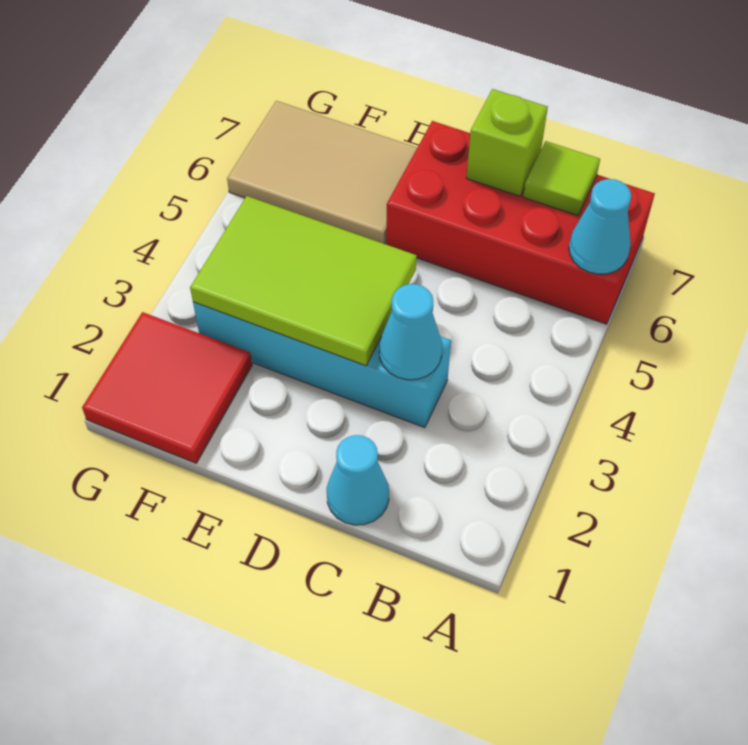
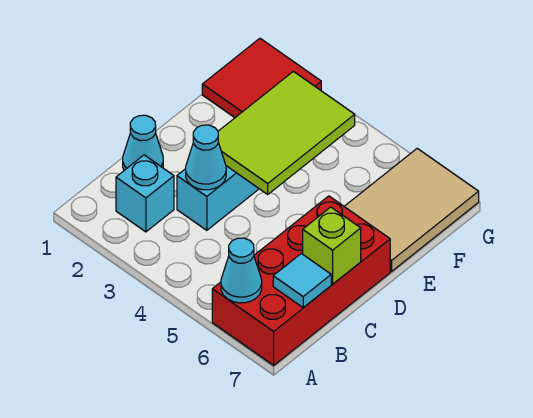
none -> cyan 1x1 brick [116,155,174,232]
lime 1x1 tile [523,141,600,216] -> cyan 1x1 tile [273,254,331,308]

